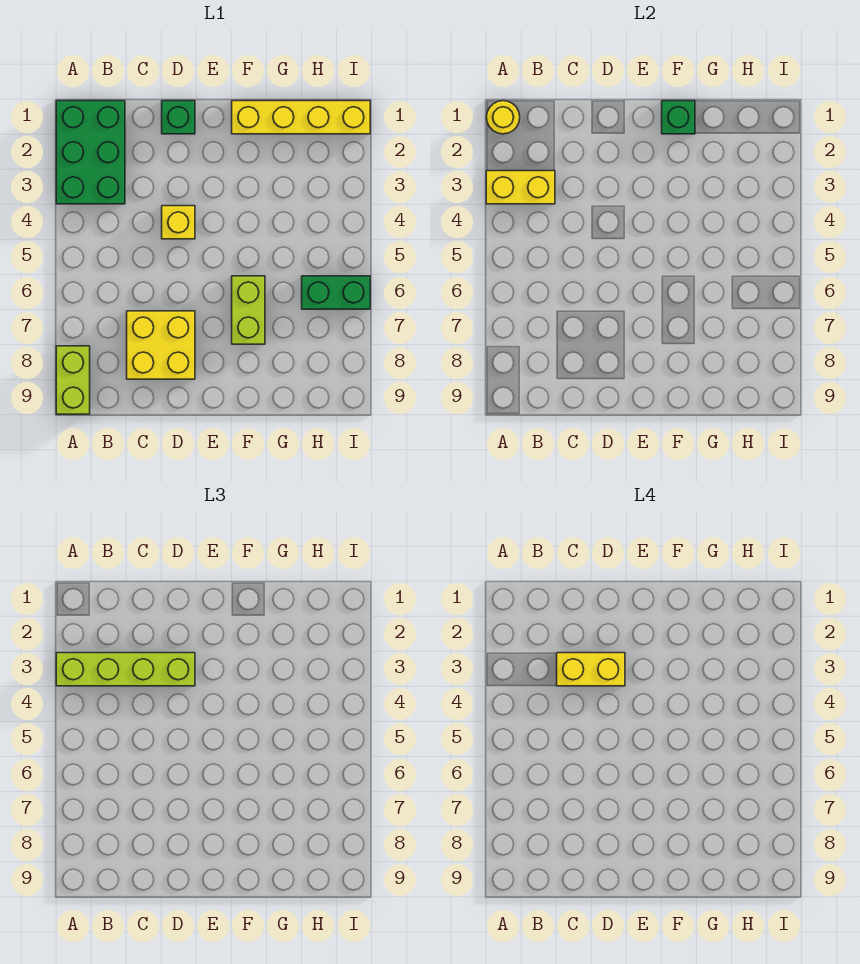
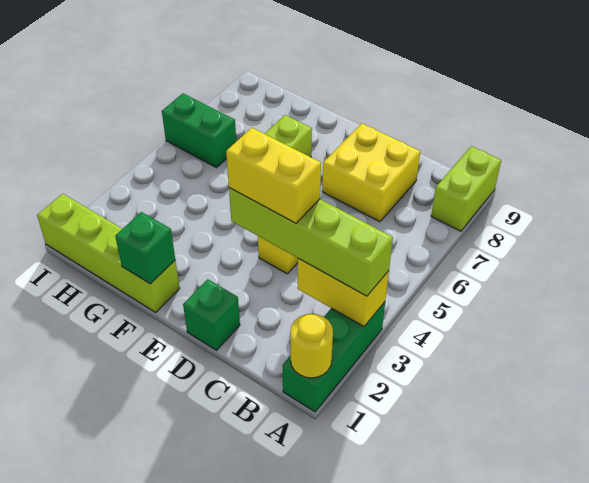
green 2x3 brick [56,101,125,204] -> green 1x3 brick [282,302,385,412]
yellow 1x4 brick [232,101,370,134] -> lime 1x4 brick [37,194,180,312]

